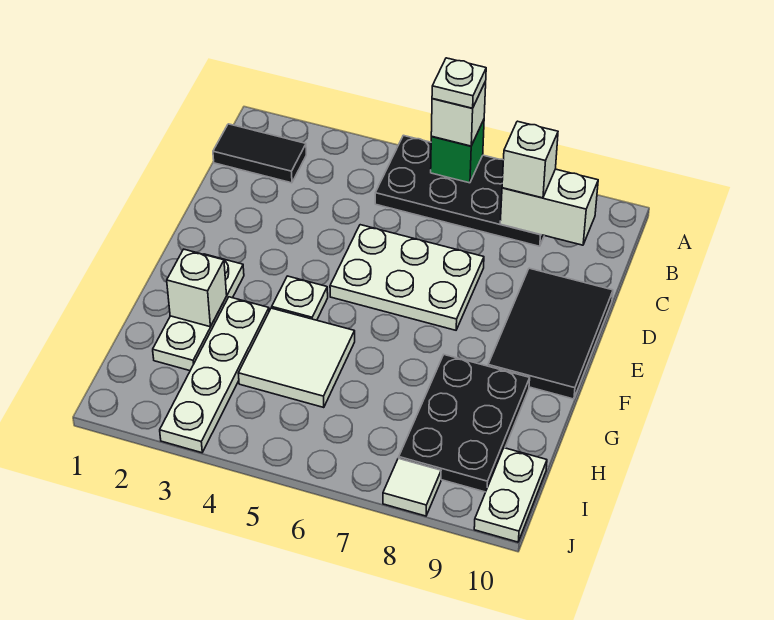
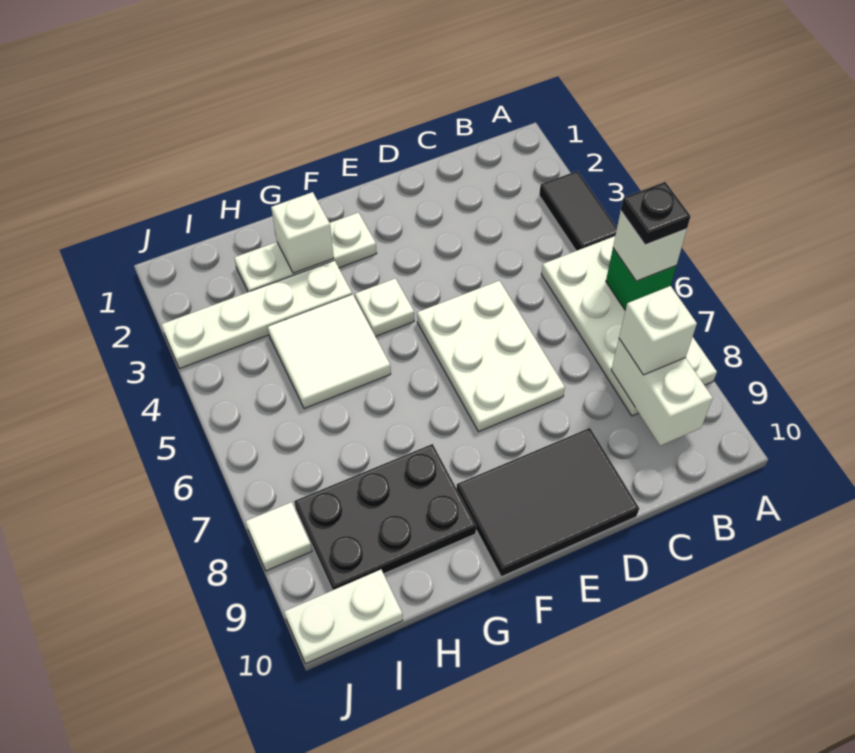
black 2x4 plate [375,135,544,246] -> white 2x4 plate [541,236,717,416]
white 1x1 plate [432,58,486,108] -> black 1x1 plate [621,182,691,245]
black 1x2 tile [213,124,306,183] -> black 1x2 tile moved to [539,171,617,251]

